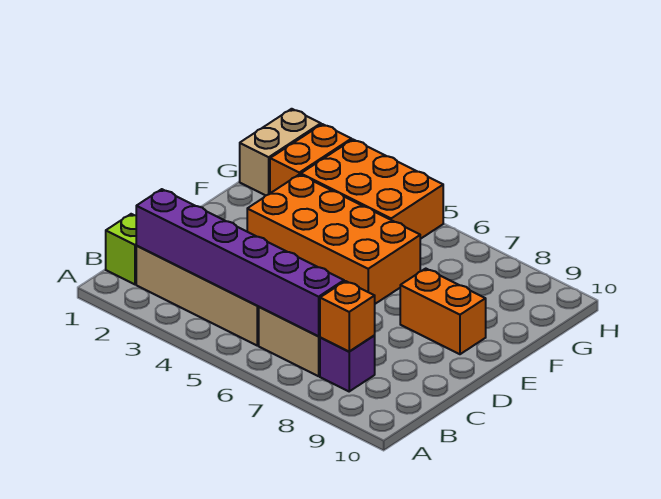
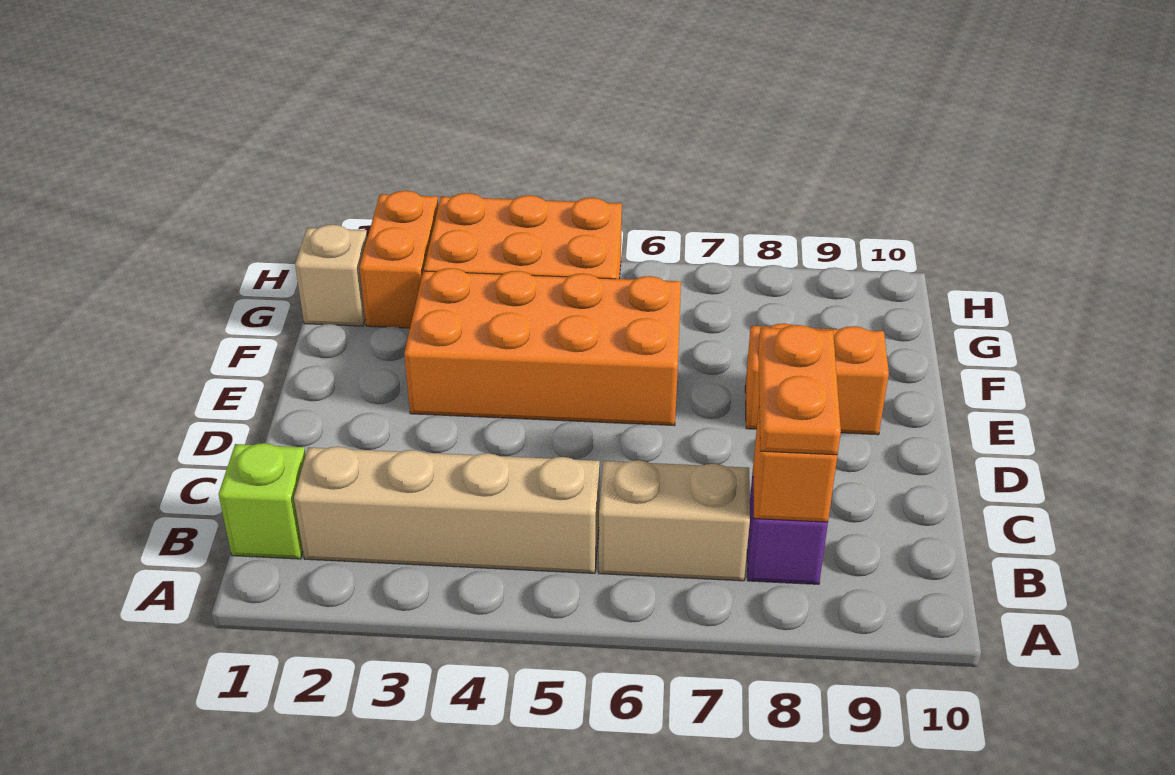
purple 1x6 brick [136,189,344,336] -> none
none -> orange 1x2 plate [758,325,841,455]
tan 1x2 brick [240,109,321,196] -> tan 1x1 brick [295,225,367,326]

